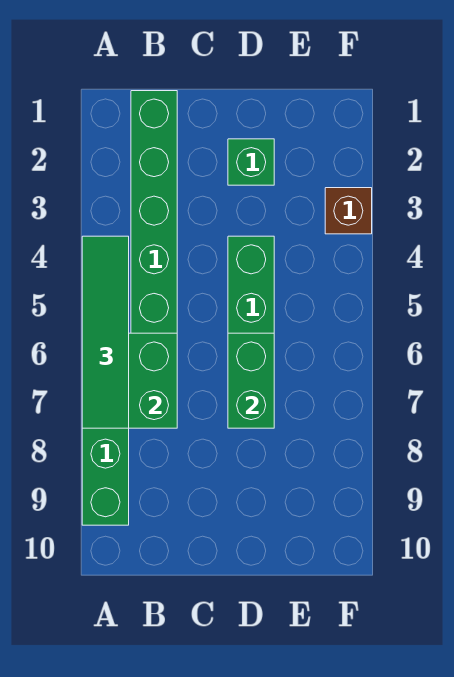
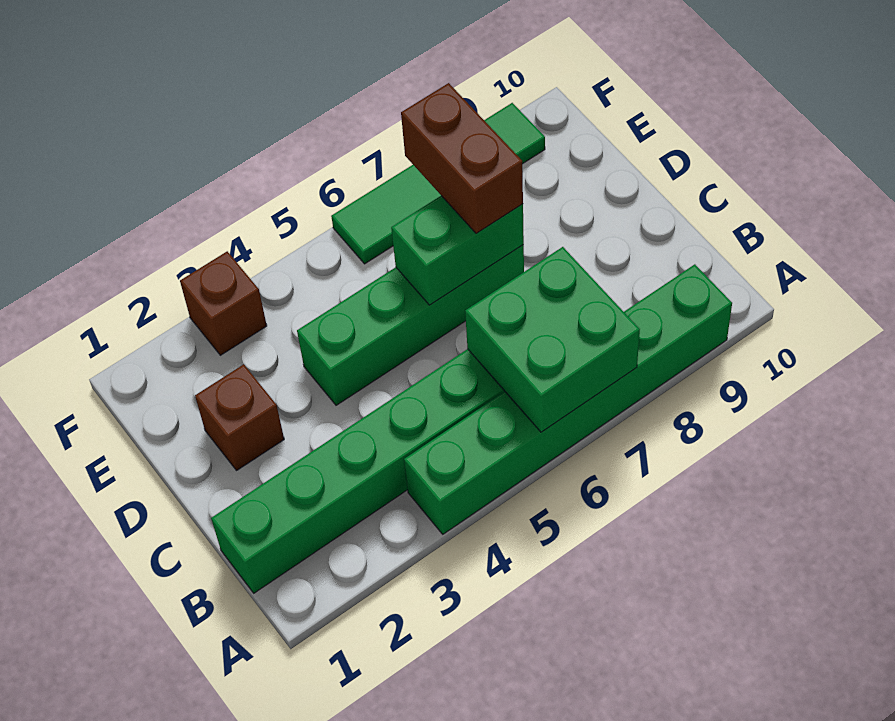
green 1x4 tile [82,236,129,428] -> green 1x4 tile moved to [331,103,545,264]
green 1x1 brick [228,139,274,185] -> brown 1x1 brick [195,364,284,471]
none -> brown 1x2 brick [401,83,523,234]

